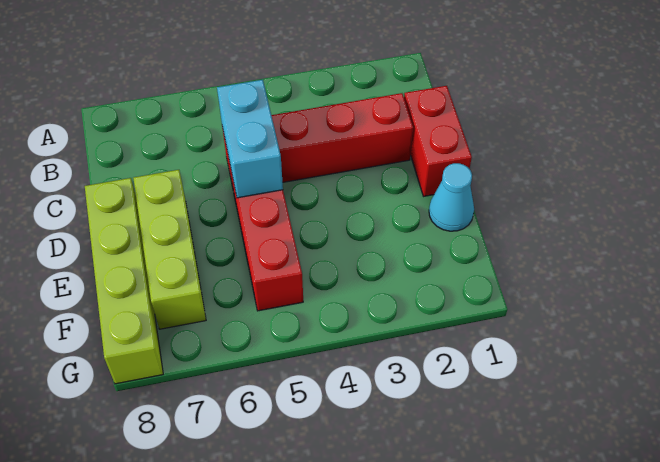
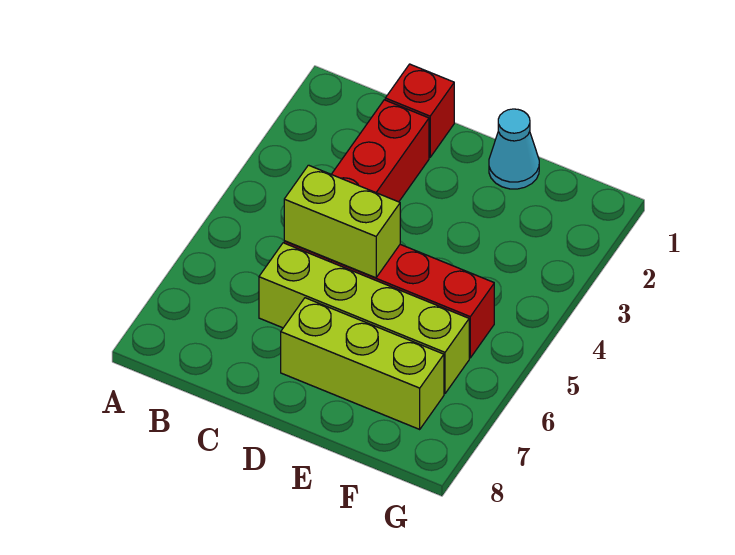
red 1x2 brick [404,86,472,196] -> red 1x1 brick [385,64,454,157]
cyan 1x2 brick [217,80,283,198] -> lime 1x2 brick [284,165,400,278]
lime 1x4 brick [85,178,163,384] -> lime 1x4 brick moved to [259,243,469,394]

